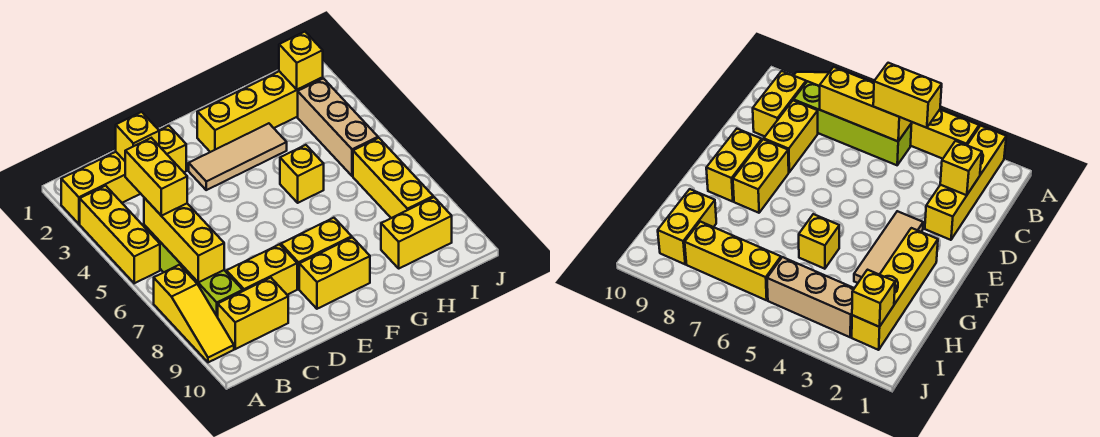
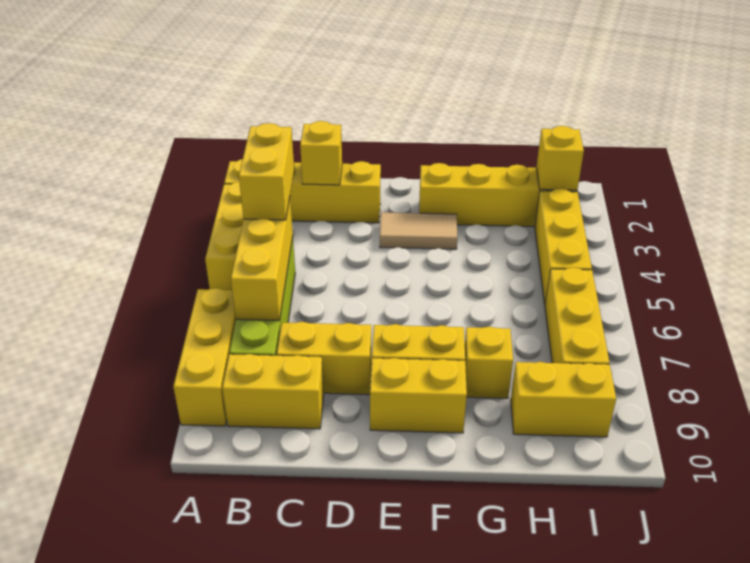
yellow 1x3 slope [154,265,234,362] -> yellow 1x3 brick [173,288,236,426]
tan 1x3 tile [189,123,287,190] -> tan 1x2 tile [380,212,457,249]
yellow 1x1 brick [280,145,324,203] -> yellow 1x1 brick moved to [465,327,513,398]
tan 1x3 brick [298,79,378,176] -> yellow 1x3 brick [535,189,592,304]

